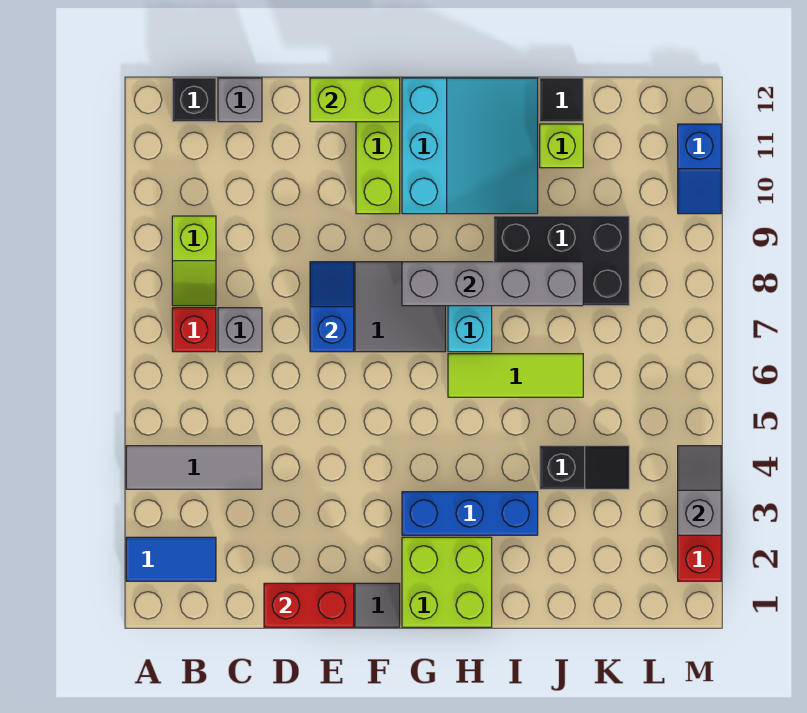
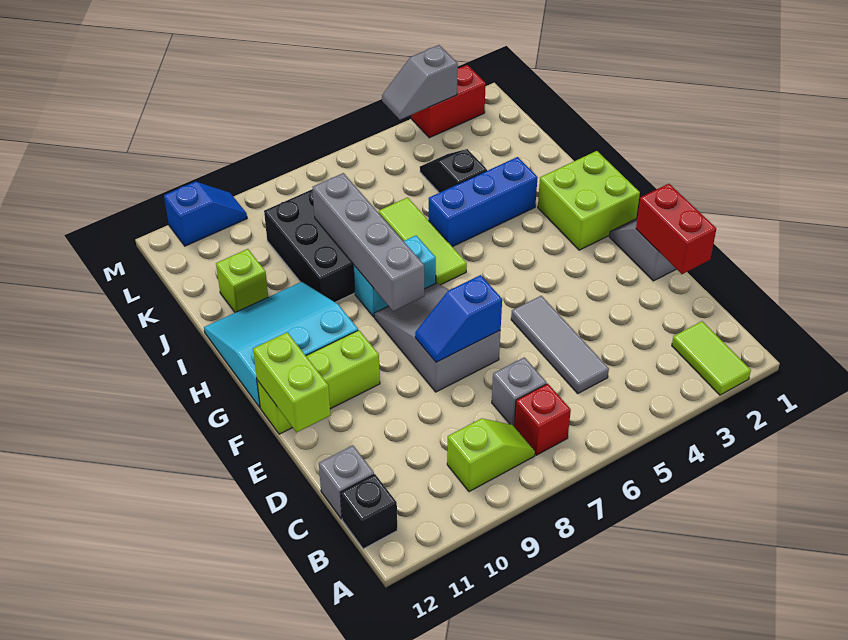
blue 1x2 tile [126,537,216,581] -> lime 1x2 tile [672,321,751,395]
grey 1x3 tile [126,446,262,489] -> grey 1x3 tile moved to [511,296,609,393]
blue 1x3 brick [402,492,538,535] -> blue 1x3 brick turned to [429,157,538,247]
black 1x1 tile [540,78,583,122] -> none

